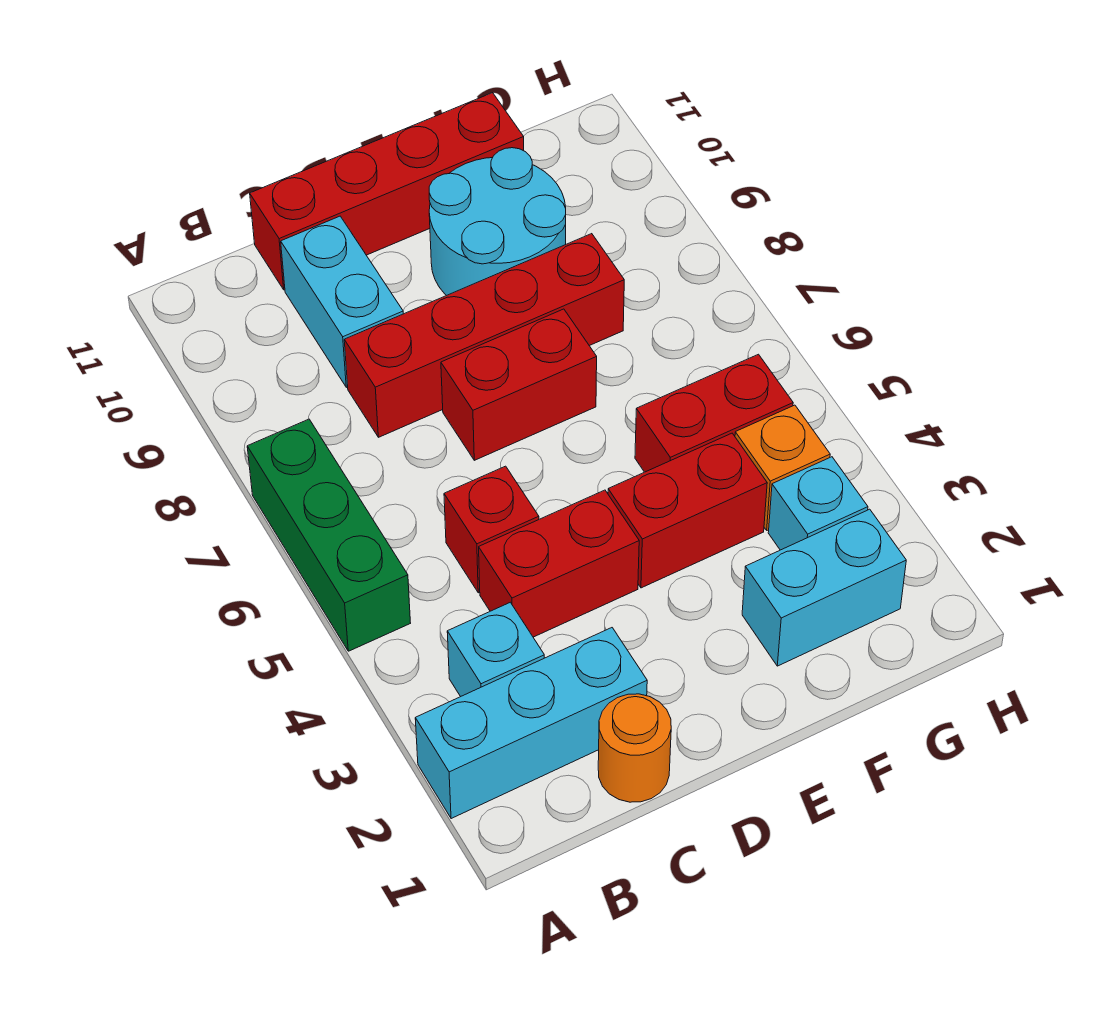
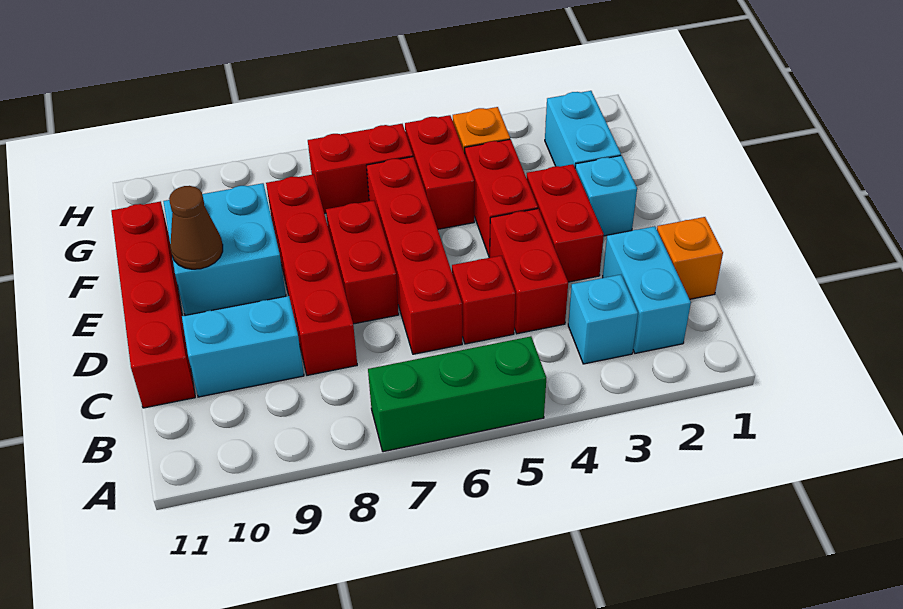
cyan 1x3 brick [415,628,647,819] -> cyan 1x2 brick [603,226,691,353]
orange 1x1 round brick [598,694,671,802] -> orange 1x1 brick [657,217,723,299]
none -> red 1x4 brick [366,157,462,354]
none -> red 1x2 brick [527,164,604,282]
cyan 2x2 round brick [429,148,566,296] -> cyan 2x2 brick [163,183,286,315]
none -> brown 1x1 cone [169,186,223,269]
cyan 1x1 brick [768,457,868,550] -> cyan 1x1 brick moved to [575,156,637,236]
none -> red 1x2 brick [308,124,413,214]

